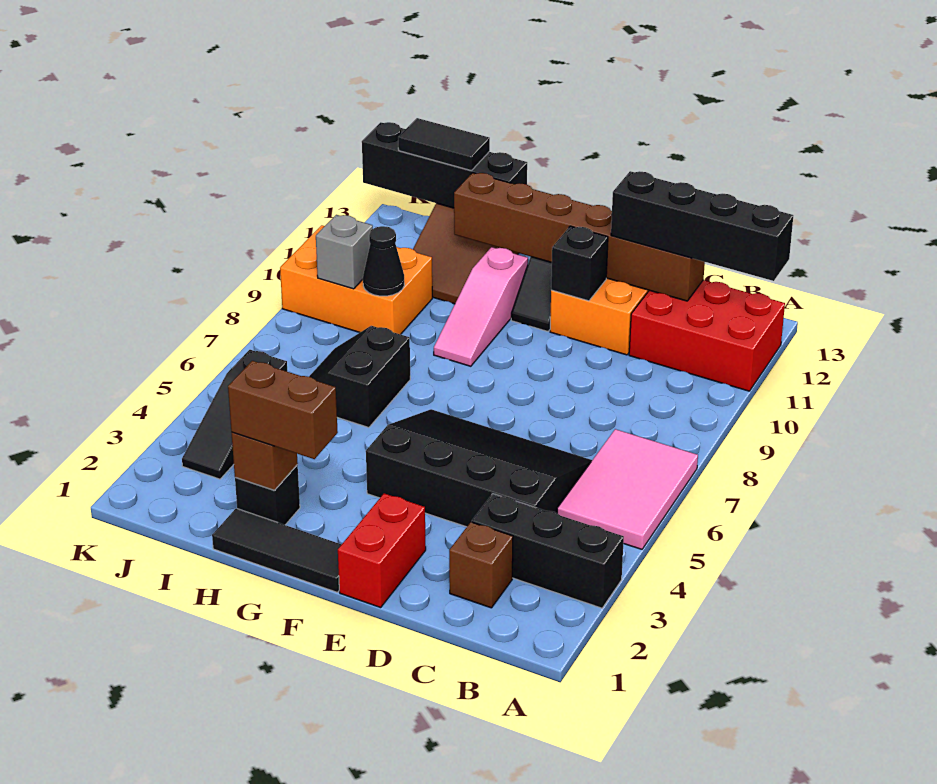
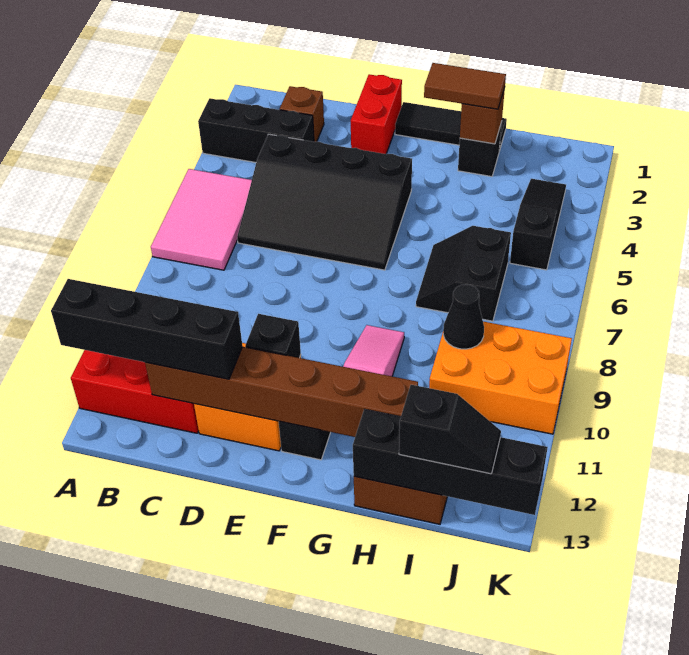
brown 1x2 brick [228,361,338,459] -> brown 1x2 tile [424,63,506,109]
black 2x2 slope [309,326,410,428] -> black 2x2 slope turned to [416,226,511,321]
black 1x2 tile [398,118,490,171] -> black 1x2 slope [399,385,501,474]
grey 1x1 brick [316,215,373,289] -> none

